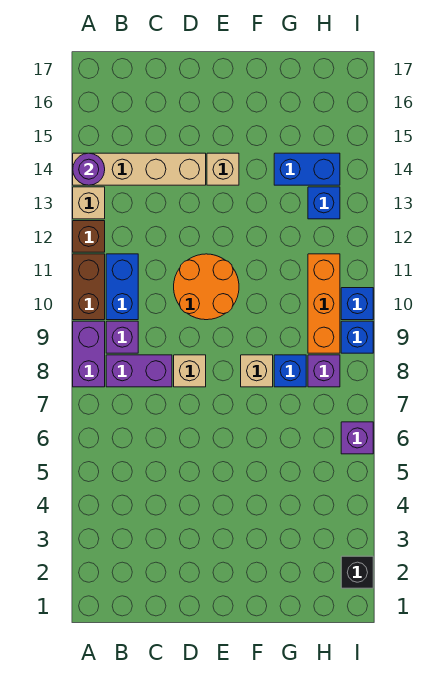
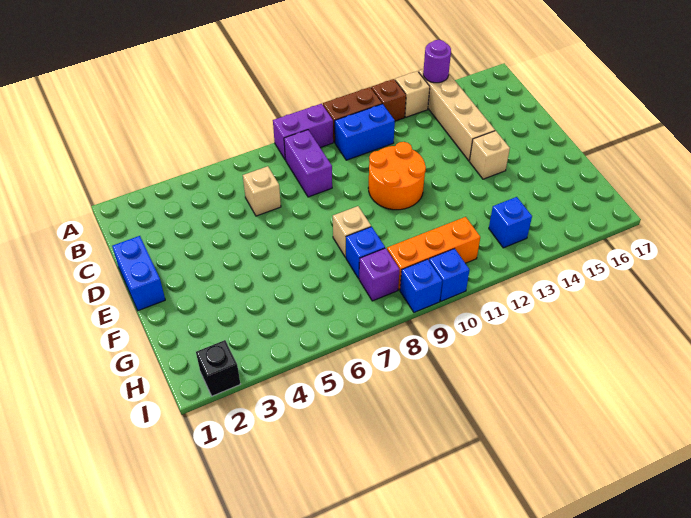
purple 1x1 brick [106,321,138,353] -> none
tan 1x1 brick [174,355,206,387] -> tan 1x1 brick moved to [243,166,281,216]
blue 1x2 brick [274,153,340,185] -> blue 1x2 brick moved to [112,236,165,311]
purple 1x1 brick [341,422,373,454] -> none

